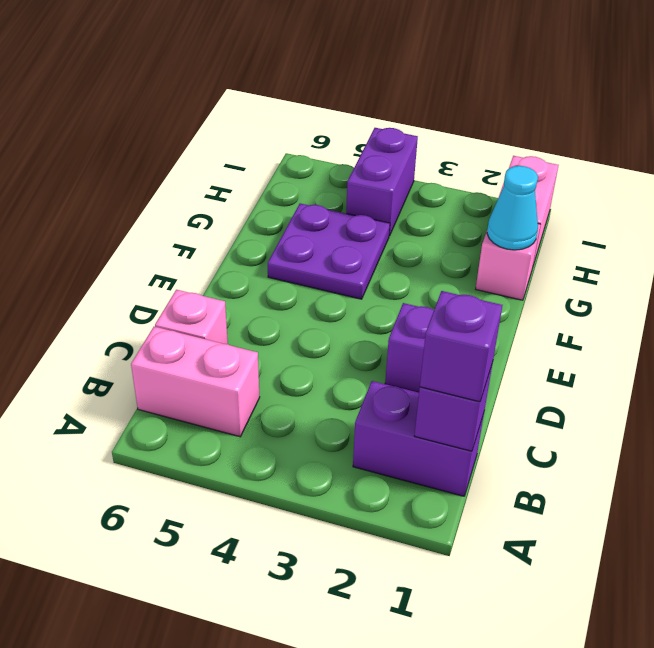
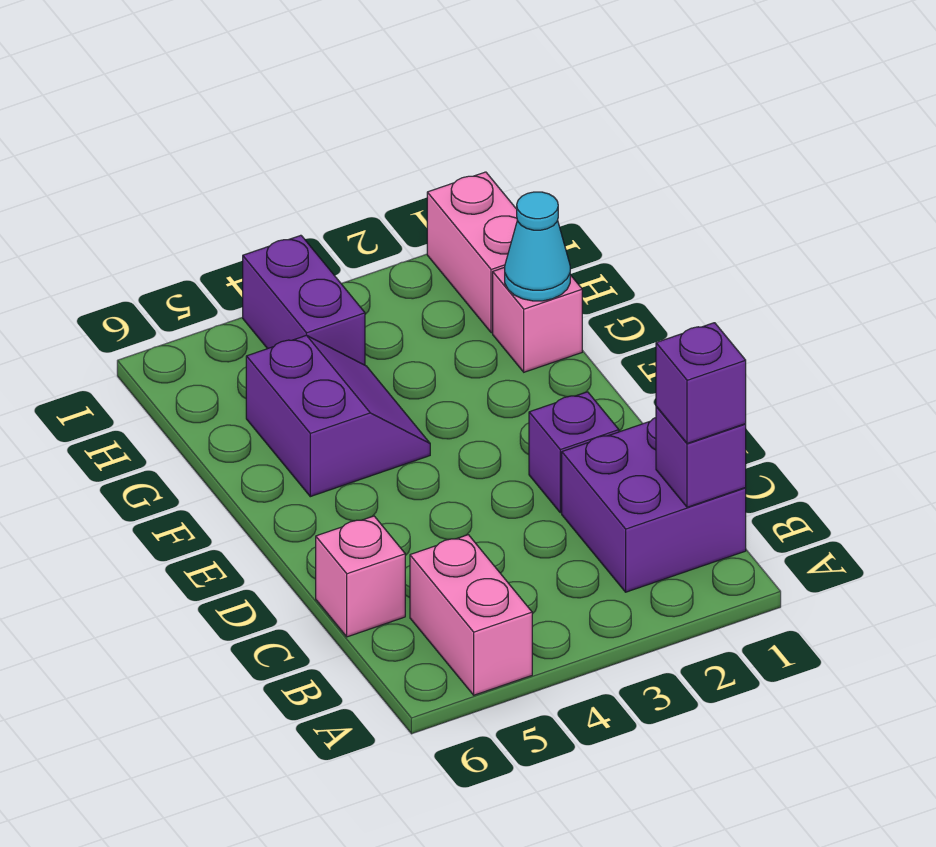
purple 1x2 brick [353,381,485,496] -> purple 2x2 brick [562,418,746,592]
pink 1x2 brick [131,327,260,437] -> pink 1x2 brick turned to [410,535,532,695]
purple 2x2 plate [268,203,390,299] -> purple 2x2 slope [246,335,430,497]

